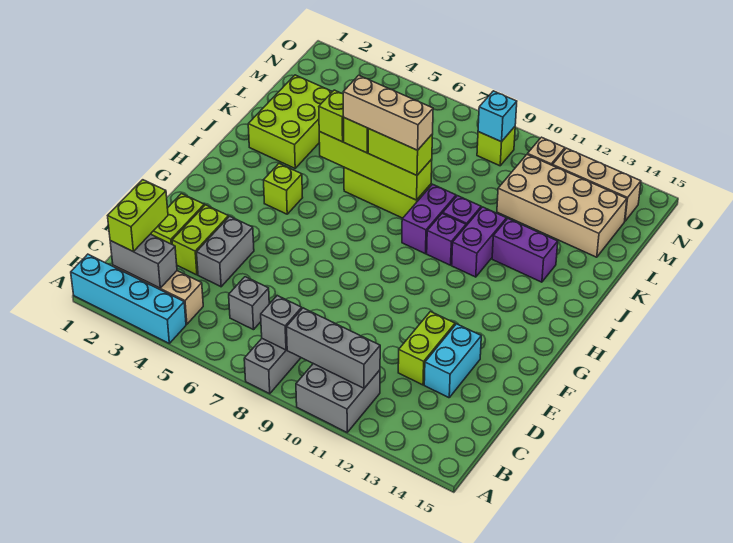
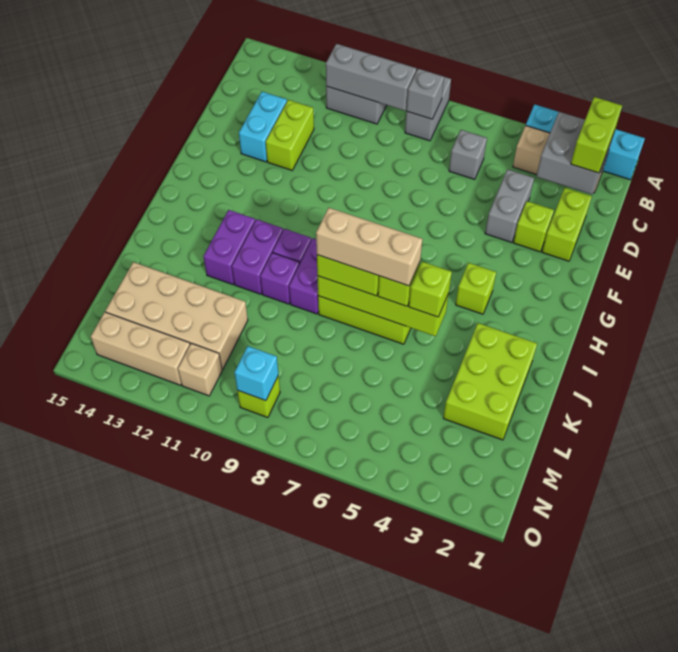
grey 1x2 brick [110,234,177,288] -> grey 2x2 brick [536,112,614,194]
lime 1x2 brick [172,205,228,275] -> lime 1x1 brick [513,201,554,252]
purple 1x2 brick [492,219,558,282] -> purple 1x2 brick turned to [203,210,255,285]

